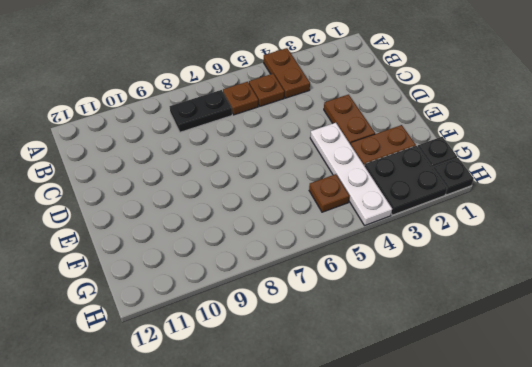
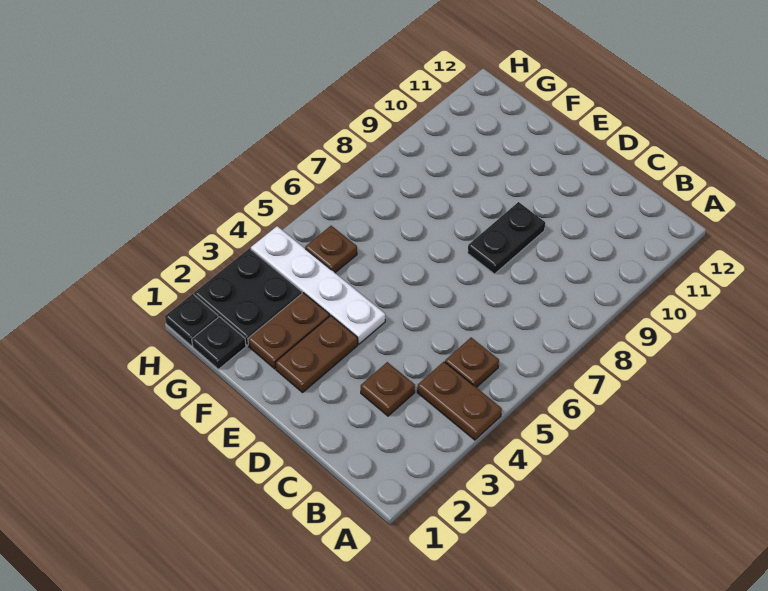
brown 1x1 plate [223,82,258,115] -> brown 1x1 plate moved to [361,362,415,416]
black 1x2 plate [169,90,232,132] -> black 1x2 plate moved to [468,202,545,274]
brown 1x2 plate [324,95,375,144] -> brown 1x2 plate turned to [275,316,358,392]

